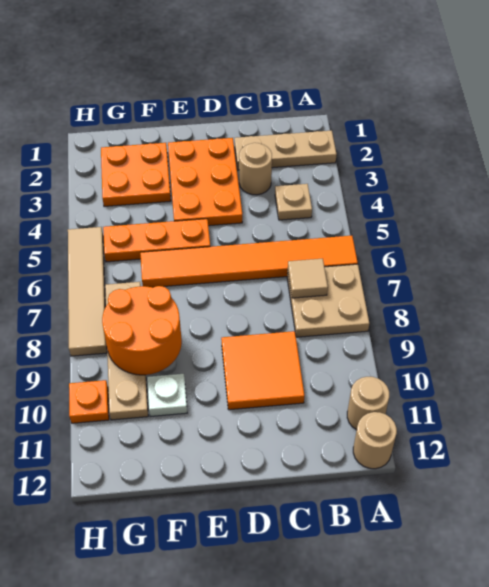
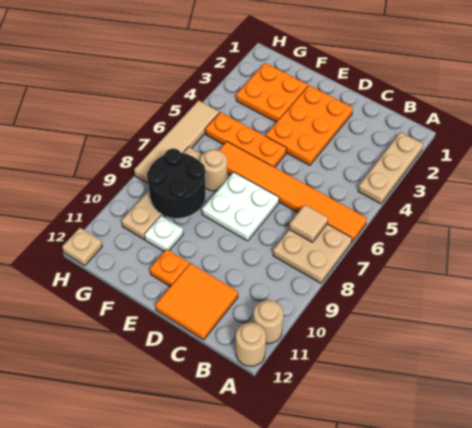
tan 1x3 plate [235,131,337,170] -> tan 1x3 plate turned to [358,132,423,204]
tan 1x1 plate [275,184,312,220] -> tan 1x1 plate moved to [62,228,102,266]
tan 1x1 round brick [239,143,272,195] -> tan 1x1 round brick moved to [200,150,227,191]
orange 2x2 tile [221,331,304,410] -> orange 2x2 tile moved to [156,263,238,340]
none -> white 2x2 plate [202,172,279,241]
orange 2x2 round brick [102,286,182,375] -> black 2x2 round brick [147,149,206,218]
orange 1x1 plate [69,380,109,423] -> orange 1x1 plate moved to [150,249,189,287]

